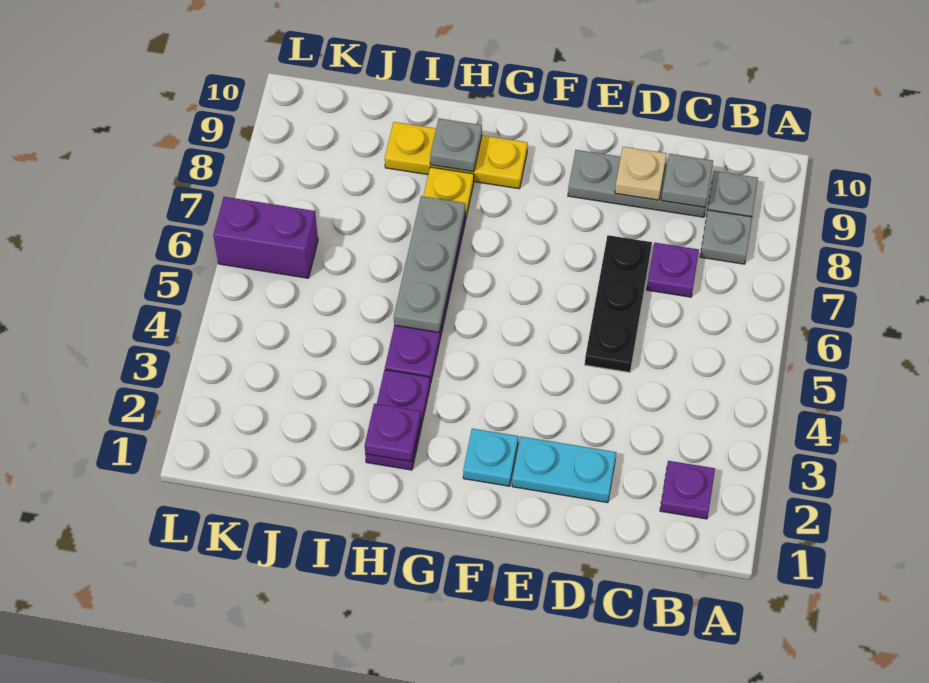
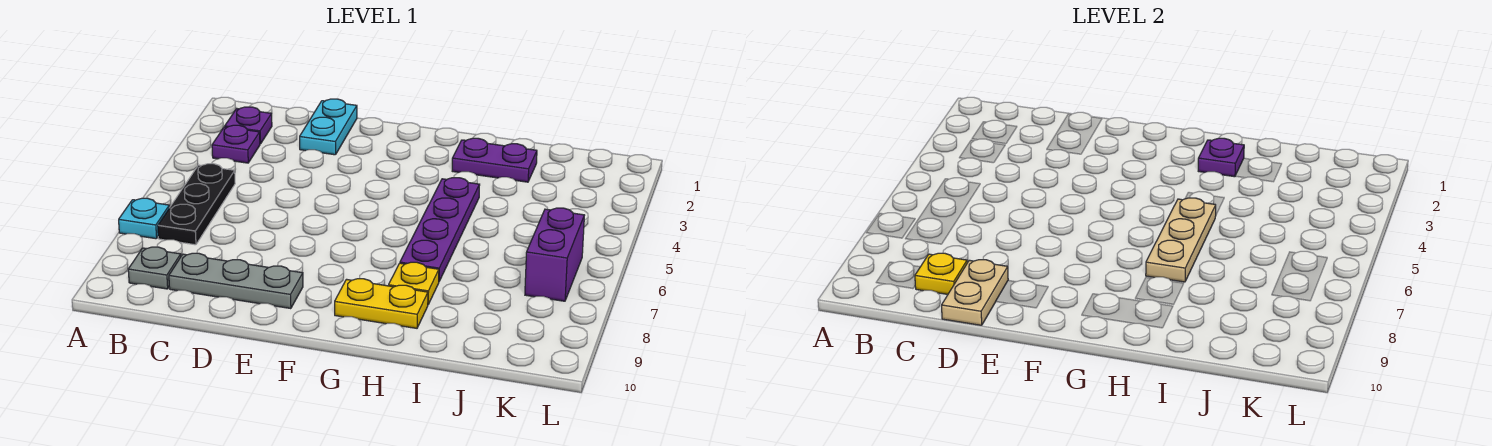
grey 1x1 plate [700,210,752,264] -> none
purple 1x1 plate [647,243,699,297] -> purple 1x1 plate moved to [212,125,260,163]
grey 1x1 plate [662,154,713,207] -> yellow 1x1 plate [915,253,967,294]
cyan 1x2 plate [512,437,616,503] -> cyan 1x2 plate turned to [300,99,357,155]
black 1x3 plate [585,235,652,372] -> black 1x3 plate moved to [158,164,235,245]
tan 1x1 plate [615,147,667,200] -> tan 1x2 plate [942,260,1008,325]
cyan 1x1 plate [463,429,518,486] -> cyan 1x1 plate moved to [119,198,169,239]
yellow 1x3 plate [385,122,528,189] -> yellow 1x2 plate [335,279,428,328]
purple 1x2 plate [365,370,430,470] -> purple 1x2 plate turned to [452,138,537,182]
grey 1x3 plate [394,196,465,333] -> tan 1x3 plate [1146,198,1216,282]
grey 1x1 plate [430,119,482,172] -> none
purple 1x2 brick [213,197,318,278] -> purple 1x2 brick turned to [525,208,584,301]

